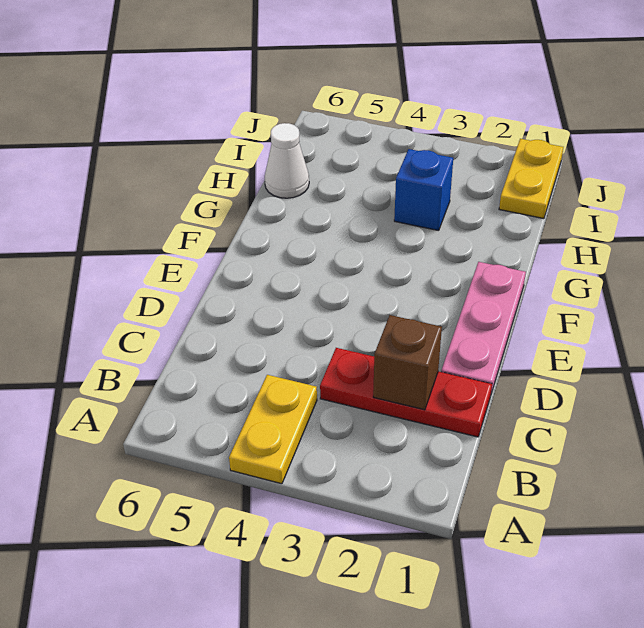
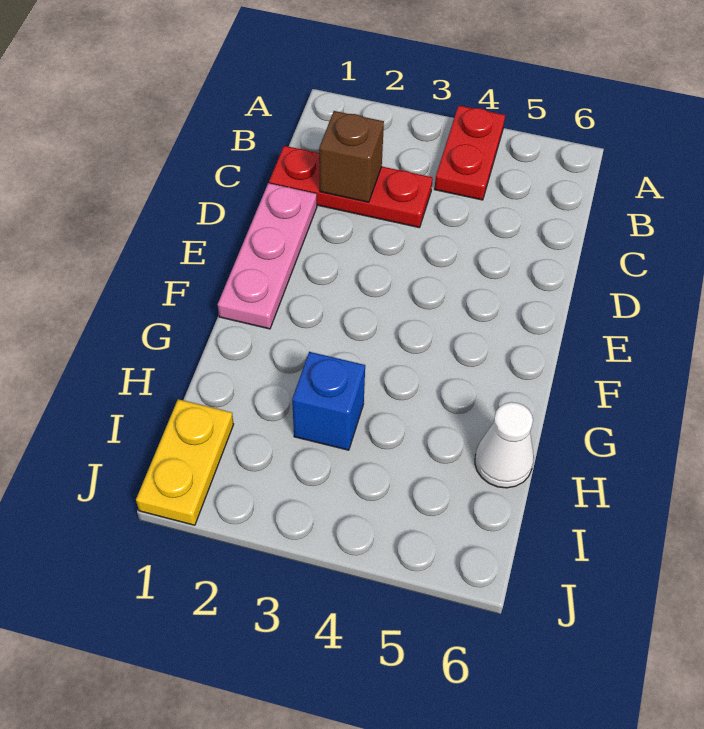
yellow 1x2 plate [229,375,317,484] -> red 1x2 plate [434,105,505,200]

